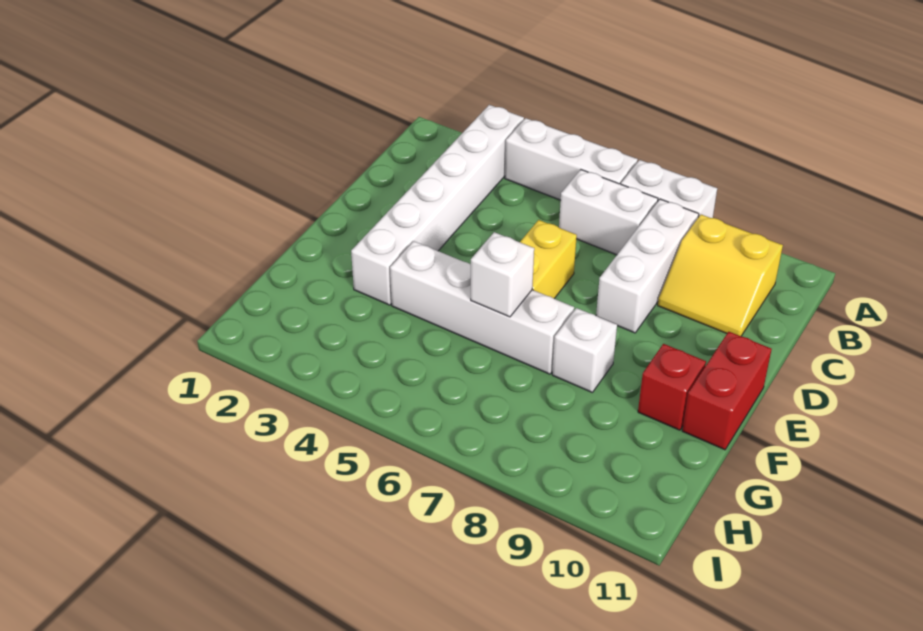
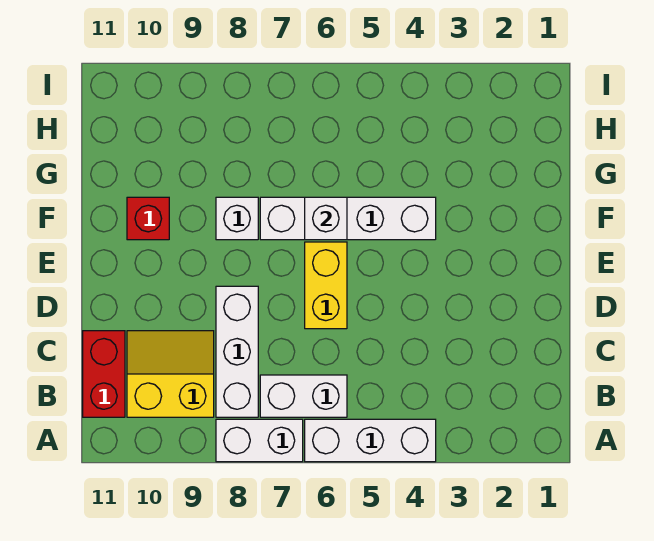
white 1x6 brick [351,105,524,305] -> none
red 1x2 brick [682,332,772,450] -> red 1x2 brick moved to [83,331,125,417]

